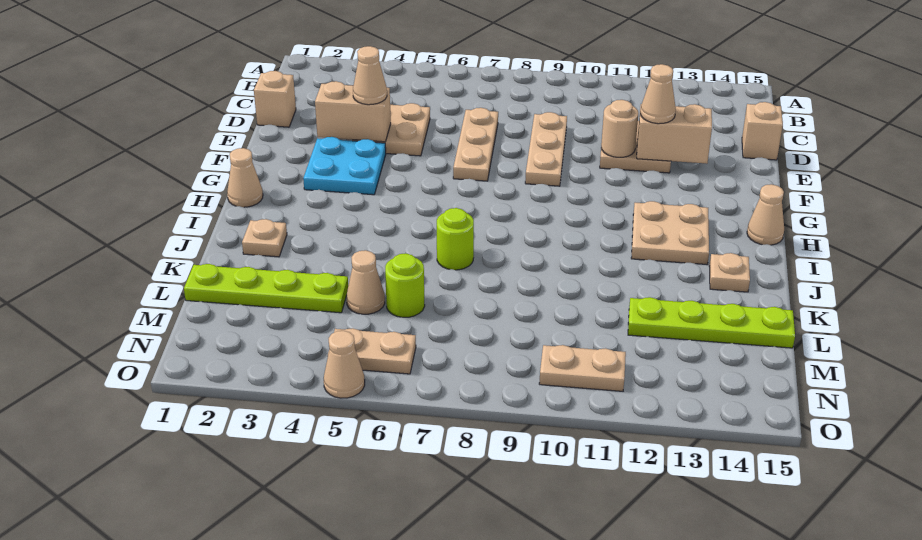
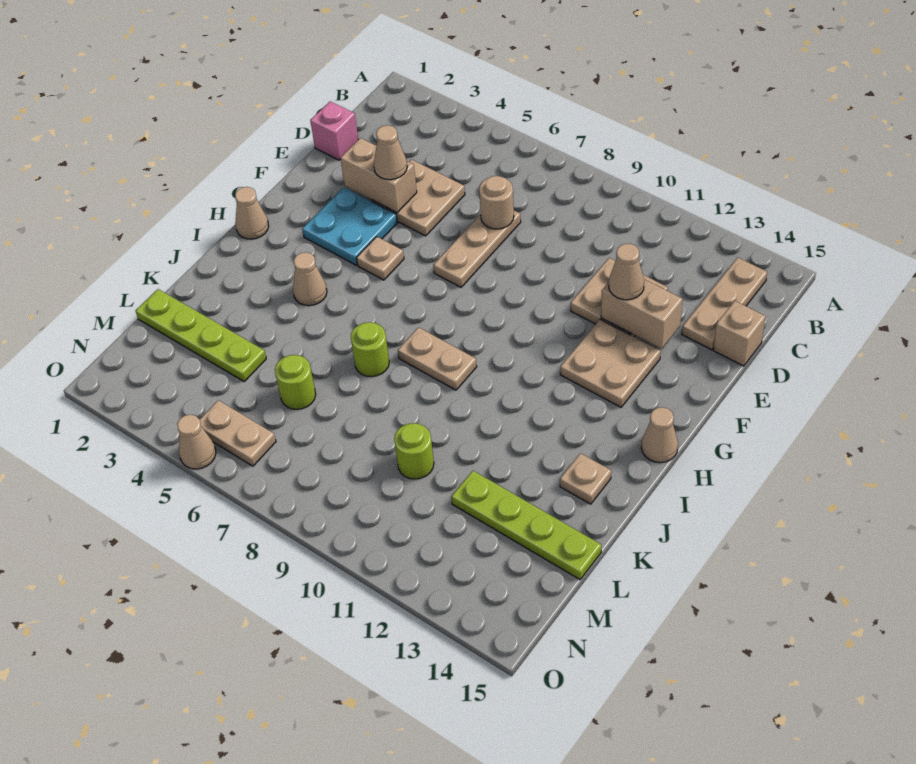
tan 1x1 brick [254,71,296,127] -> pink 1x1 brick [310,101,358,160]
tan 1x3 plate [525,112,567,186] -> tan 1x3 plate moved to [682,258,767,350]
tan 1x1 round brick [601,100,638,157] -> tan 1x1 round brick moved to [479,176,514,229]
tan 2x2 plate [631,201,709,264] -> tan 2x2 plate moved to [560,319,661,407]
tan 1x1 plate [242,219,287,257] -> tan 1x1 plate moved to [357,237,404,280]
tan 1x1 cone [347,250,385,314] -> tan 1x1 cone moved to [293,252,327,306]
none -> lime 1x1 round brick [394,423,434,479]
tan 1x2 plate [539,345,626,391] -> tan 1x2 plate moved to [398,327,477,390]

